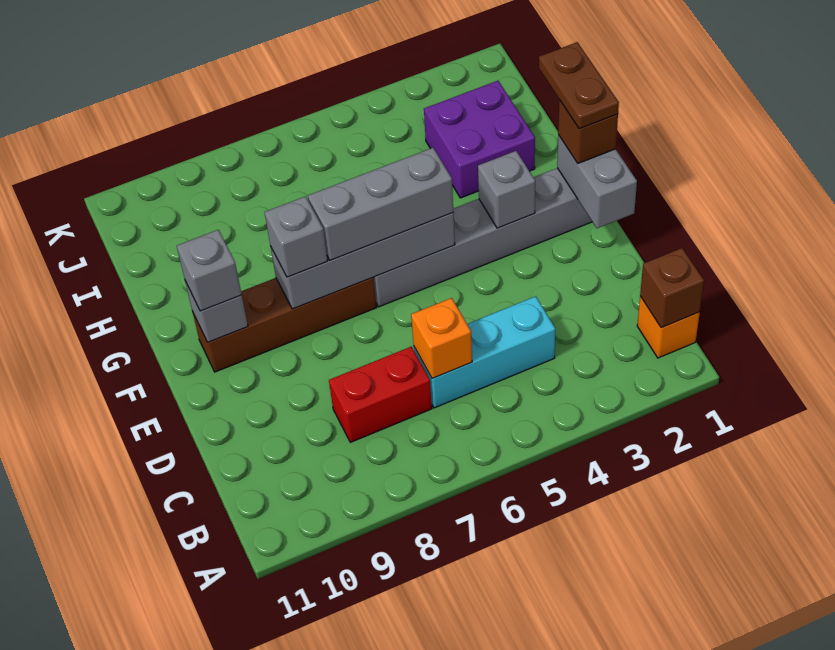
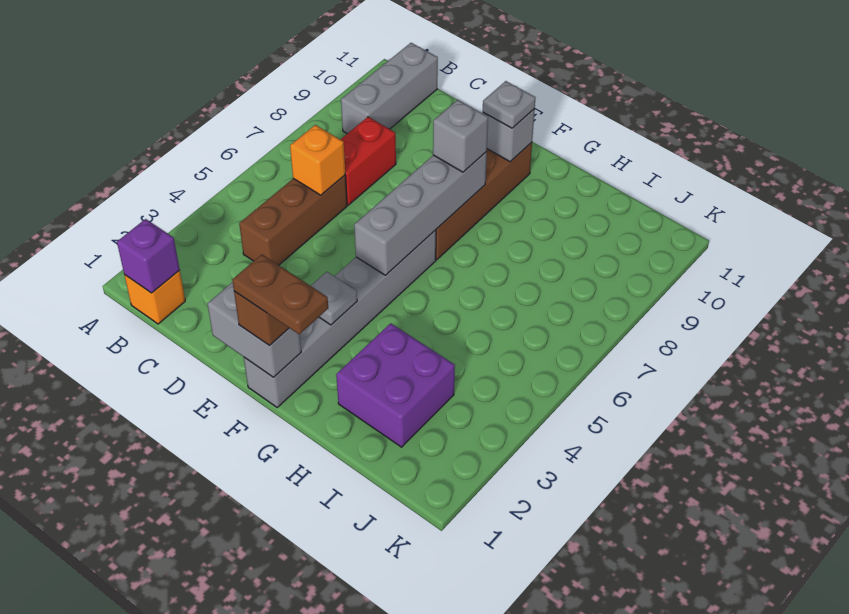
brown 1x1 brick [640,248,704,328] -> purple 1x1 brick [117,219,180,293]
cyan 1x3 brick [414,296,555,408] -> brown 1x3 brick [239,175,347,265]
grey 1x1 brick [478,151,535,228] -> grey 1x1 plate [311,272,357,325]
grey 1x3 brick [308,148,453,260] -> grey 1x3 brick moved to [341,43,438,134]
grey 1x1 brick [177,230,242,311] -> grey 1x1 plate [483,81,536,128]

